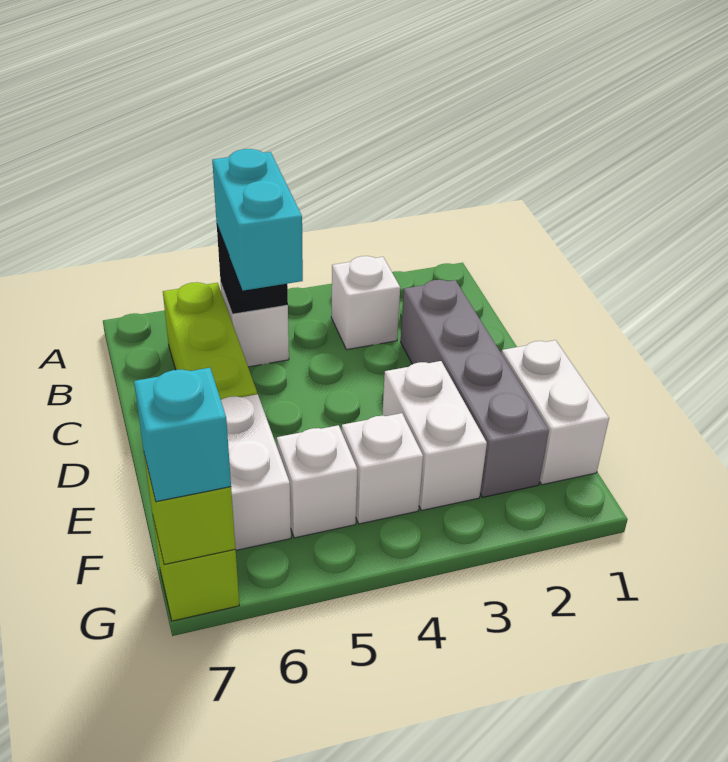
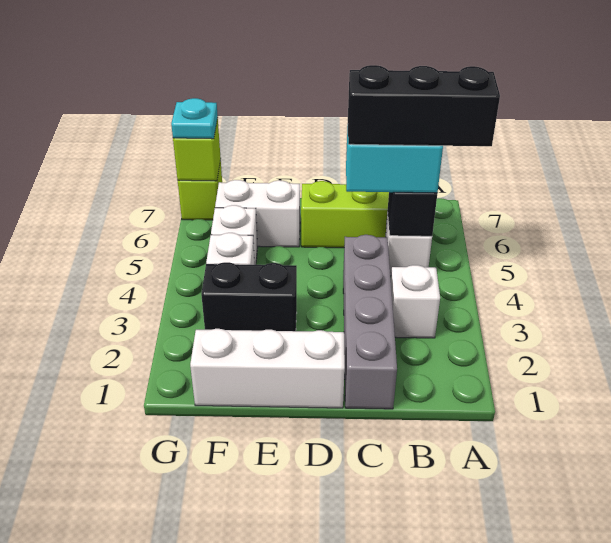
none -> black 1x3 brick [348,65,500,146]
grey 1x4 brick [401,280,549,497] -> grey 1x4 brick turned to [343,235,397,409]
white 1x2 brick [501,340,609,485] -> white 1x3 brick [190,329,345,408]
white 1x2 brick [382,361,487,510] -> black 1x2 brick [201,262,297,331]
cyan 1x1 brick [134,368,231,502] -> cyan 1x1 plate [171,98,218,139]

